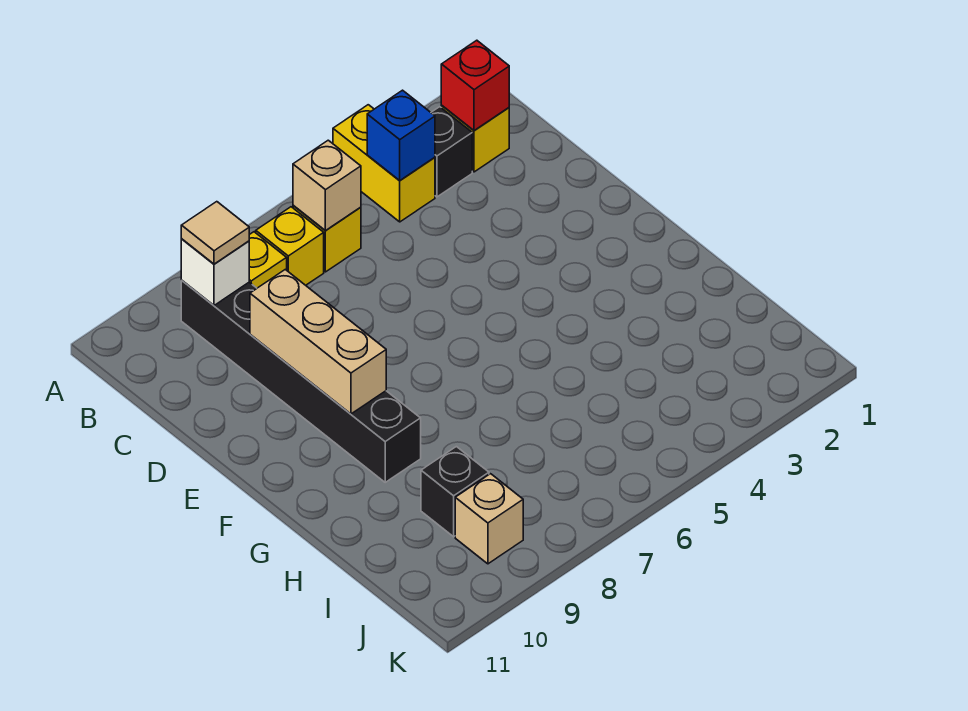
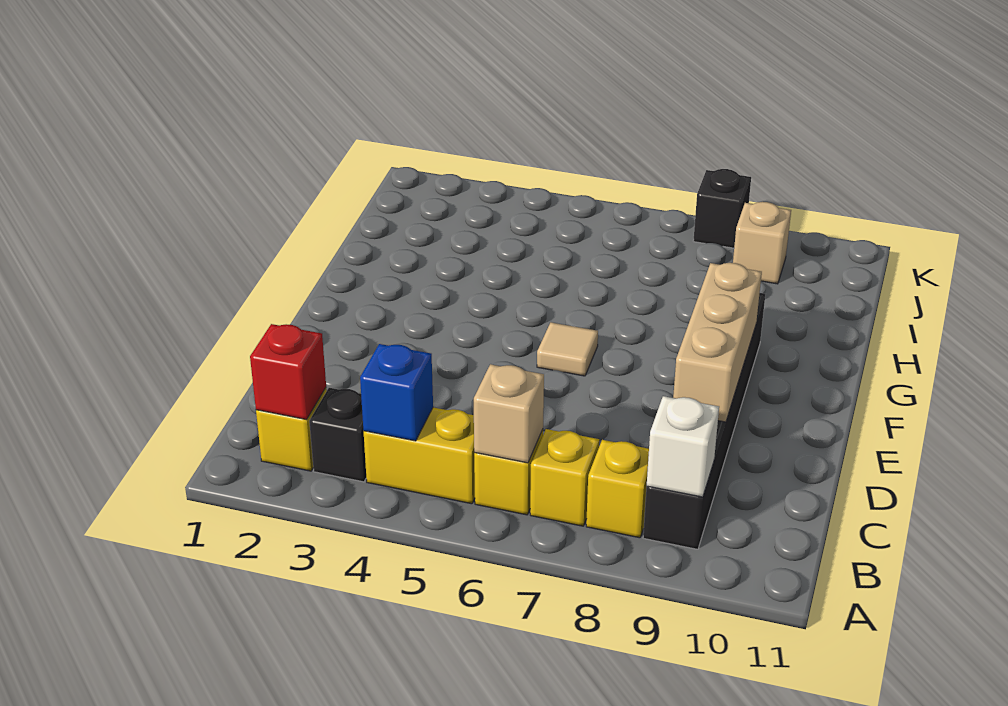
yellow 1x2 brick [333,105,435,222] -> yellow 1x2 brick turned to [364,407,475,504]
tan 1x1 tile [181,202,249,264] -> tan 1x1 tile moved to [537,322,598,376]
black 1x1 brick [421,447,489,537] -> black 1x1 brick moved to [693,169,751,248]

